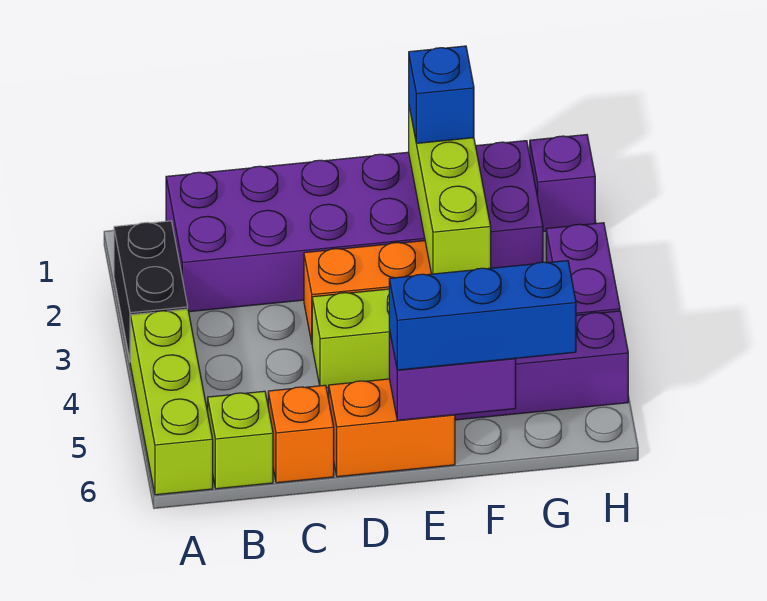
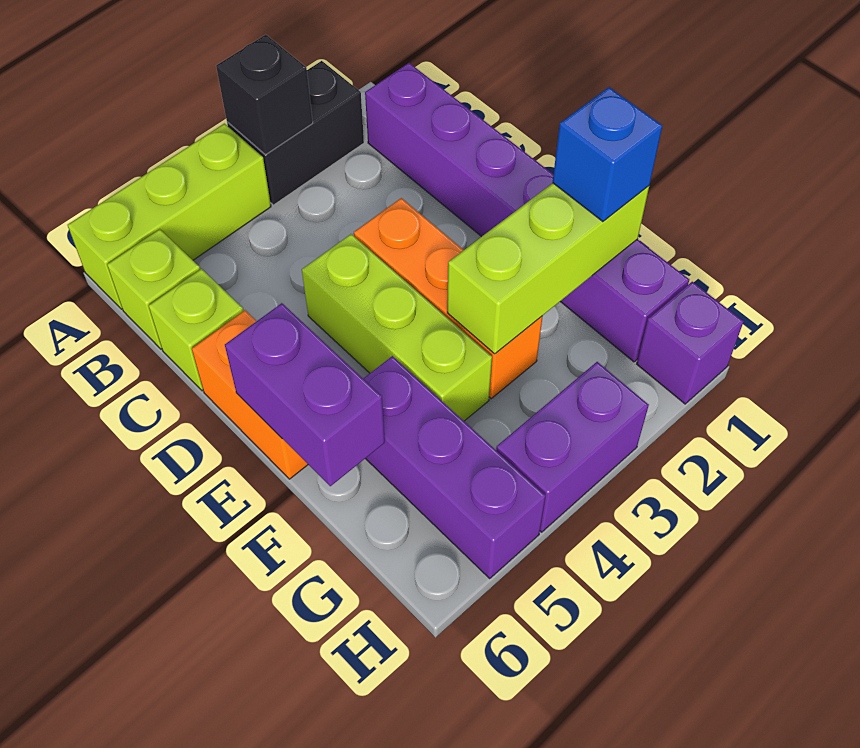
none -> black 1x1 brick [216,35,313,155]
purple 2x6 brick [166,141,543,312] -> purple 1x6 brick [365,63,689,362]
orange 1x1 brick [268,385,334,483] -> lime 1x1 brick [148,269,243,391]
blue 1x3 brick [389,261,576,370] -> none

